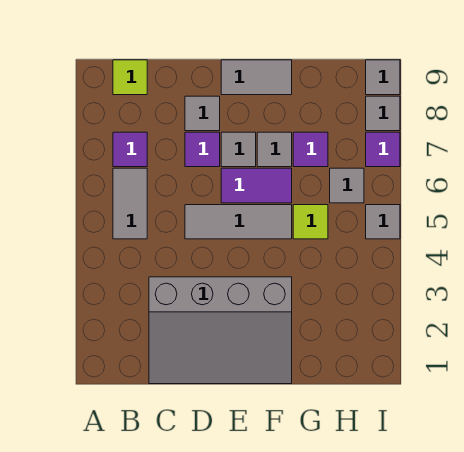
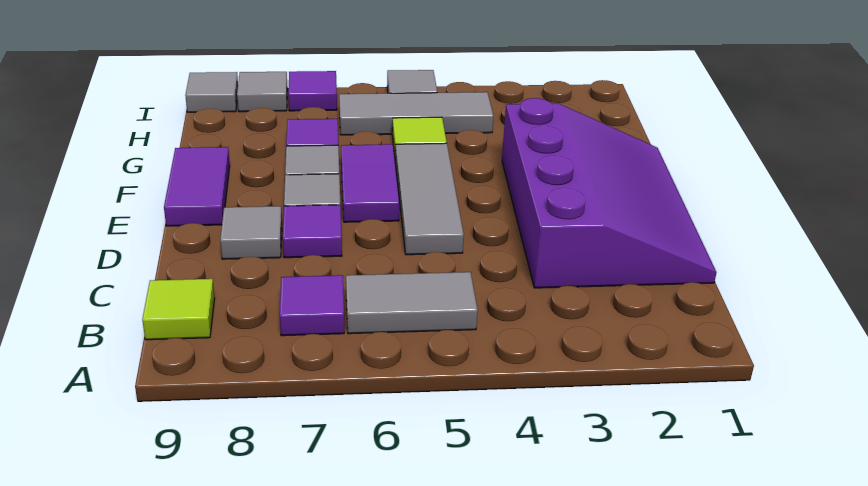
grey 3x4 slope [149,277,292,384] -> purple 3x4 slope [502,98,717,288]
grey 1x2 tile [221,60,292,95] -> purple 1x2 tile [164,147,230,226]
grey 1x1 tile [330,168,364,203] -> grey 1x3 tile [339,92,493,135]

